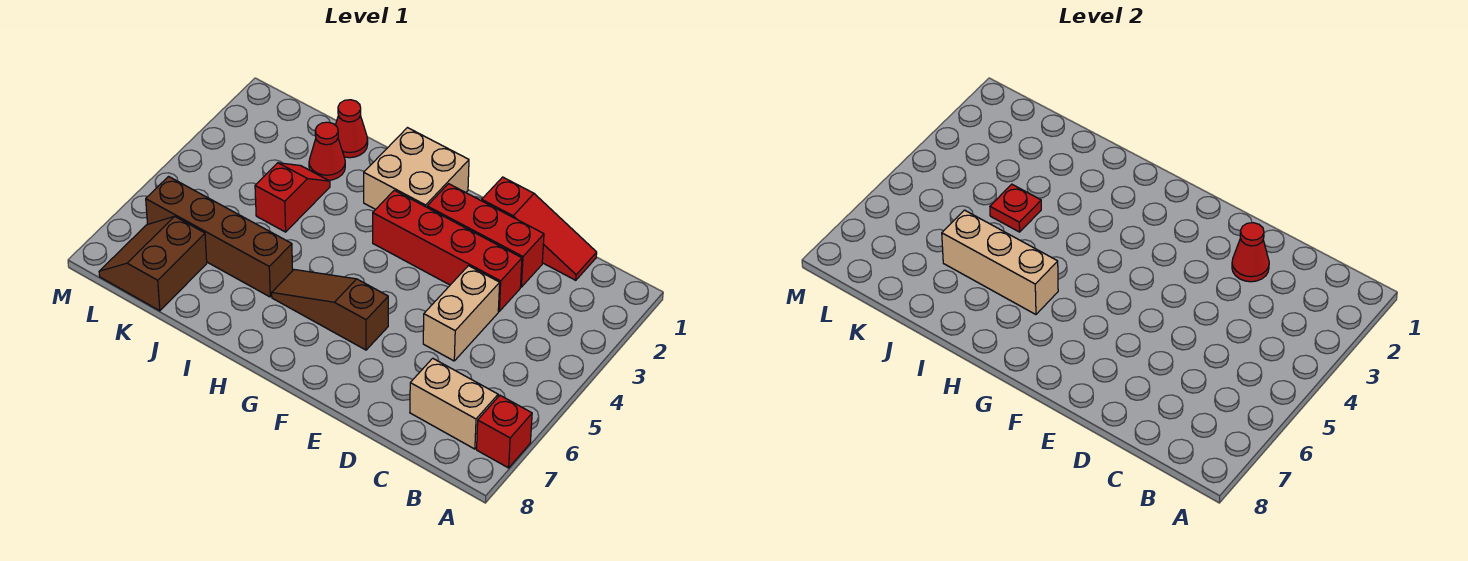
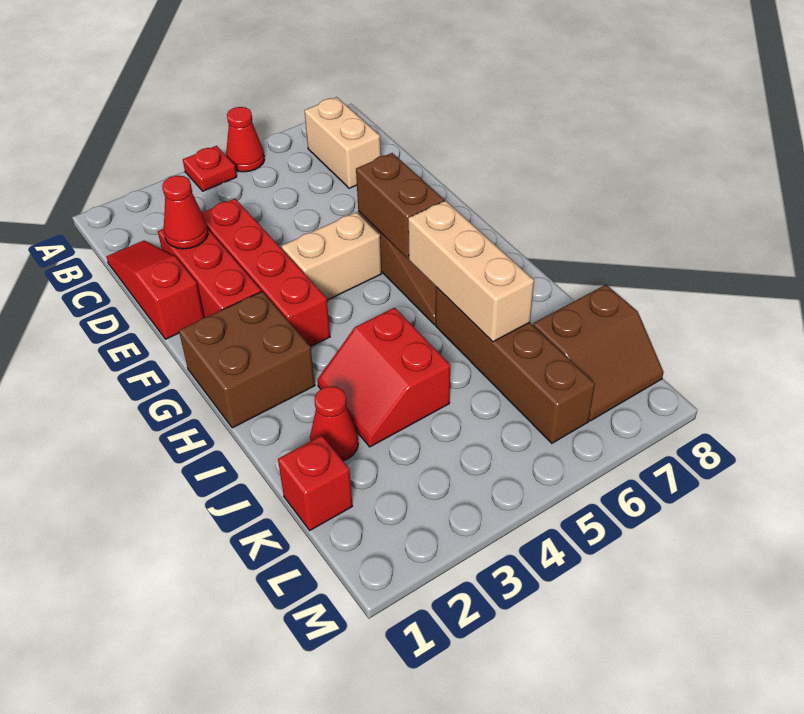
red 1x1 brick [477,395,532,468] -> red 1x1 brick moved to [278,436,352,530]
tan 1x2 brick [423,266,500,361] -> tan 1x2 brick moved to [281,212,381,300]
none -> brown 1x2 brick [356,153,444,258]
tan 2x2 brick [364,128,469,209] -> brown 2x2 brick [179,291,315,428]
red 1x1 cone [336,100,368,158] -> red 1x1 cone moved to [226,107,265,172]
red 1x2 slope [255,163,330,232] -> red 2x2 slope [317,308,450,447]
red 1x1 plate [990,184,1041,232] -> red 1x1 plate moved to [183,146,237,191]

